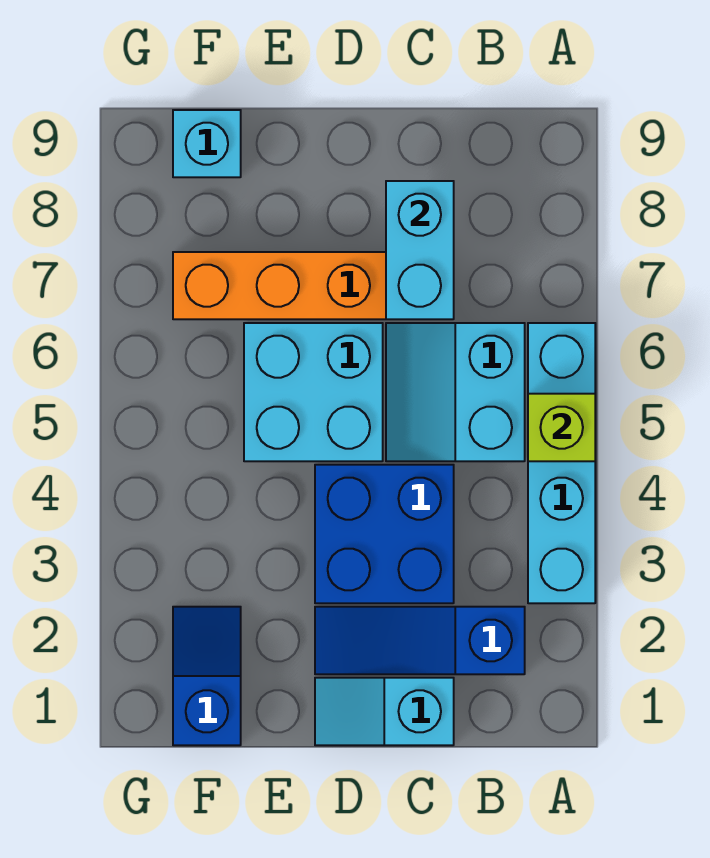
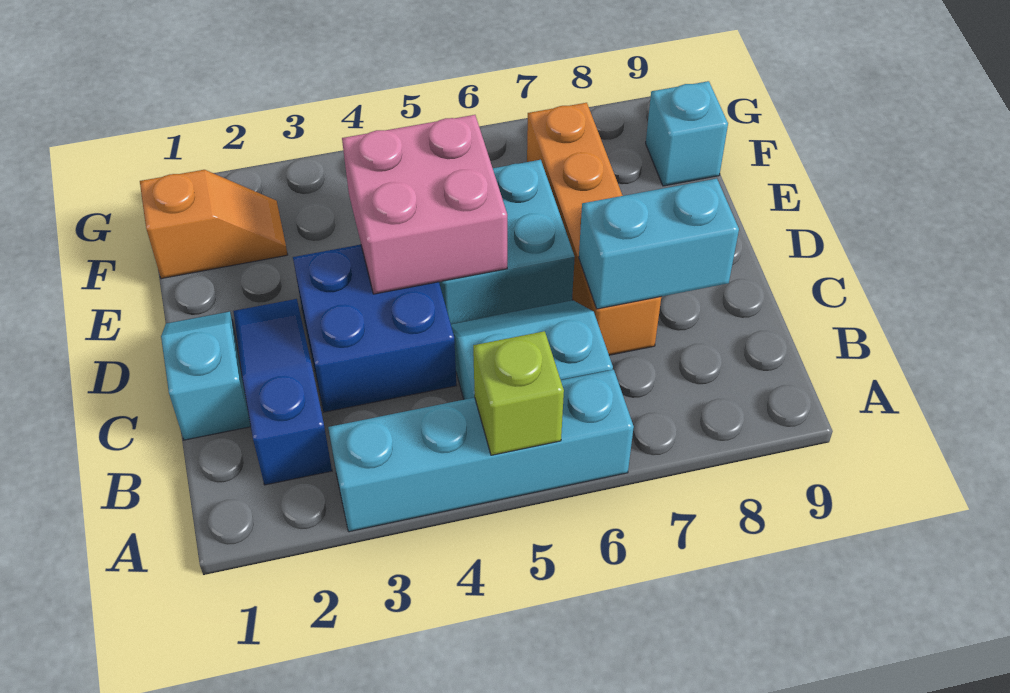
none -> pink 2x2 brick [342,115,507,294]
blue 1x2 slope [173,607,241,745] -> orange 1x2 slope [140,170,288,279]

